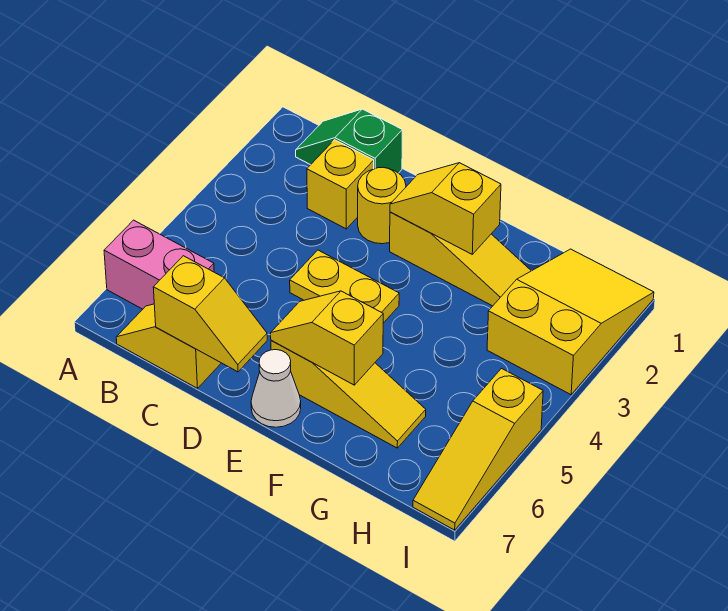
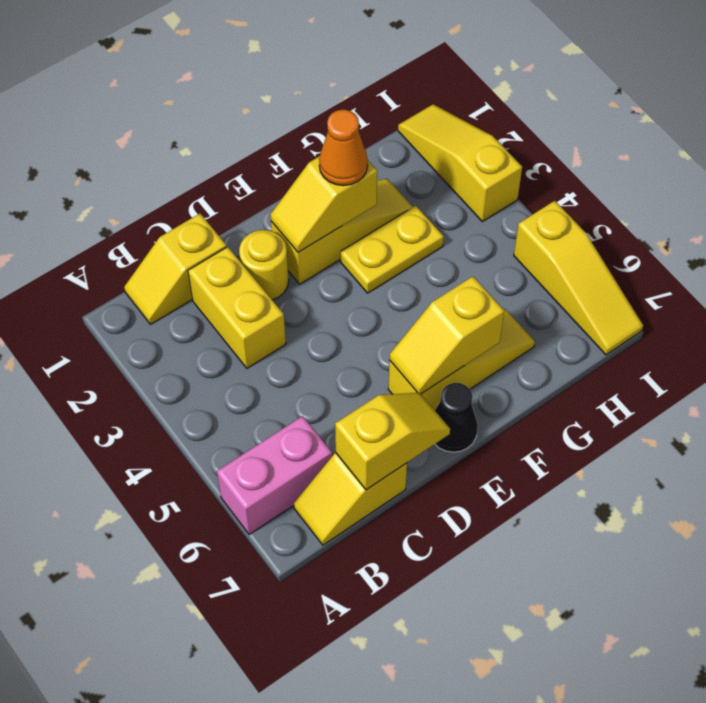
green 1x2 slope [296,109,402,173] -> yellow 1x2 slope [124,214,227,324]
yellow 1x1 brick [307,140,374,229] -> yellow 1x2 brick [188,247,286,368]
yellow 1x2 plate [290,250,399,323] -> yellow 1x2 plate moved to [340,206,444,293]
white 1x1 cone [251,350,301,427] -> black 1x1 cone [435,383,478,452]
none -> orange 1x1 cone [319,110,368,186]
yellow 2x3 slope [487,249,654,395] -> yellow 1x3 slope [398,104,522,222]

